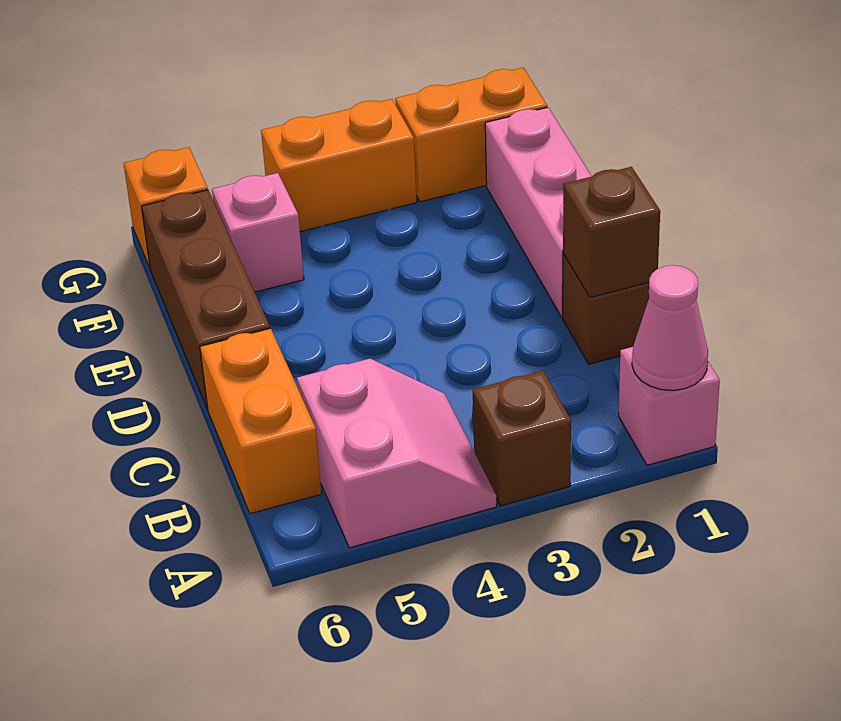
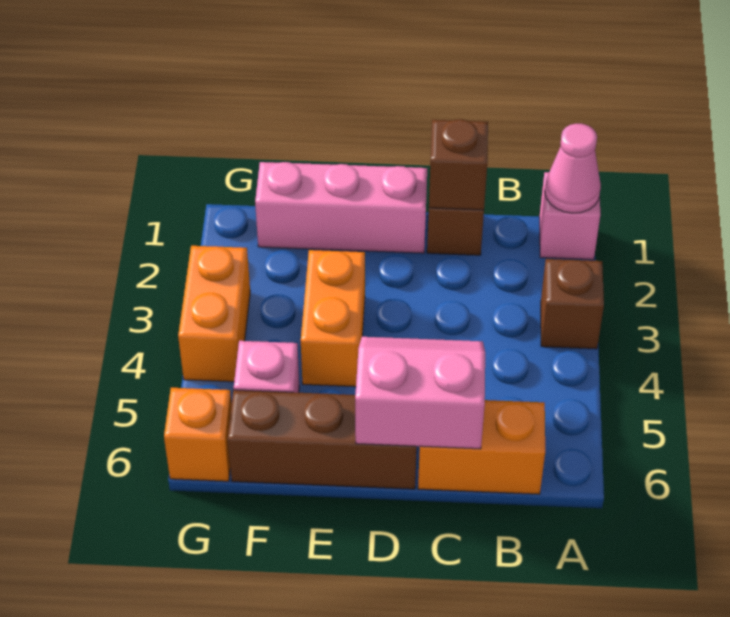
pink 2x2 slope [297,359,496,548] -> pink 2x2 slope moved to [355,337,485,449]
orange 1x2 brick [395,68,547,202] -> orange 1x2 brick moved to [301,250,365,387]

